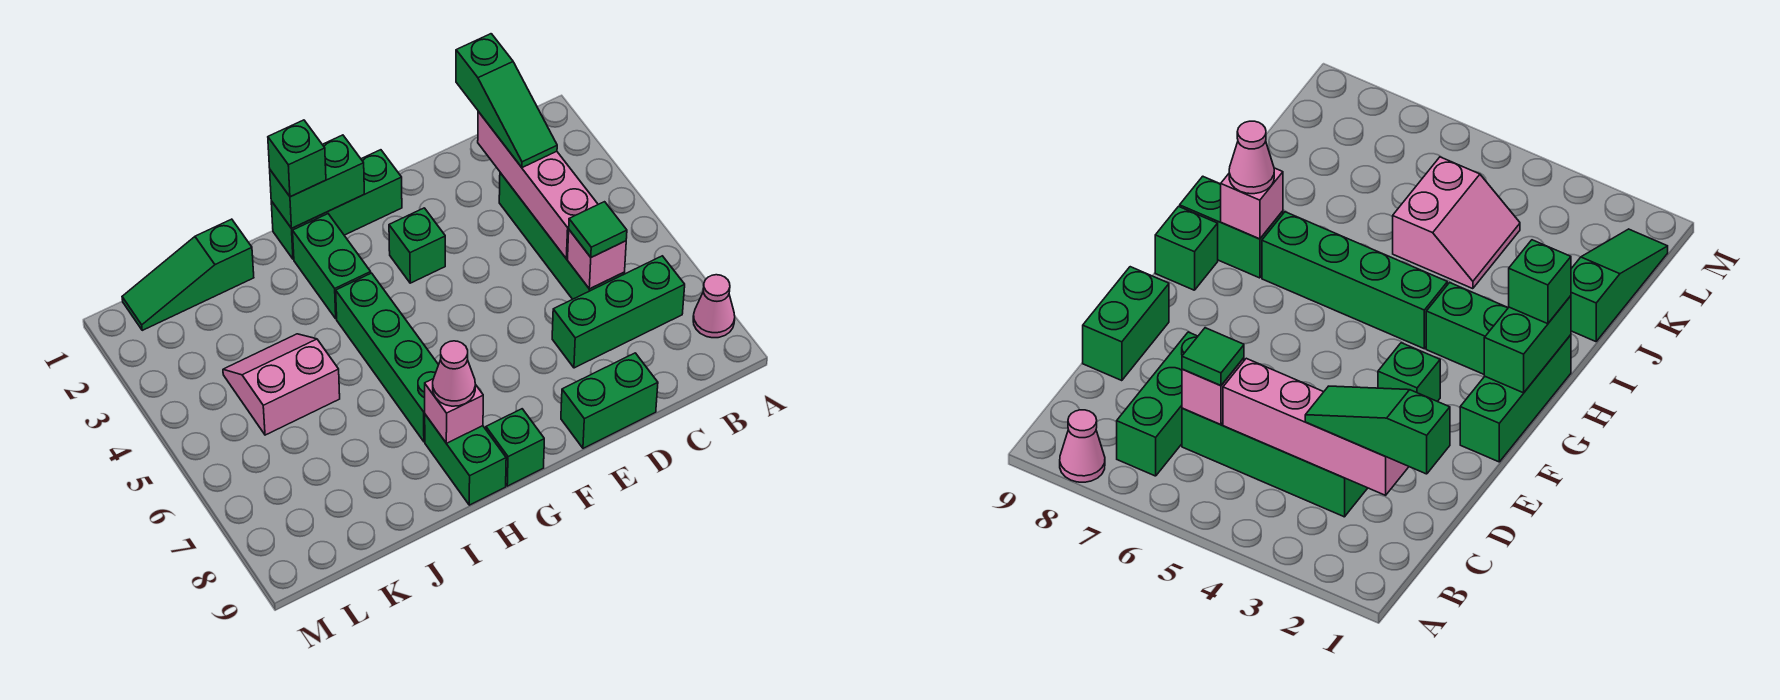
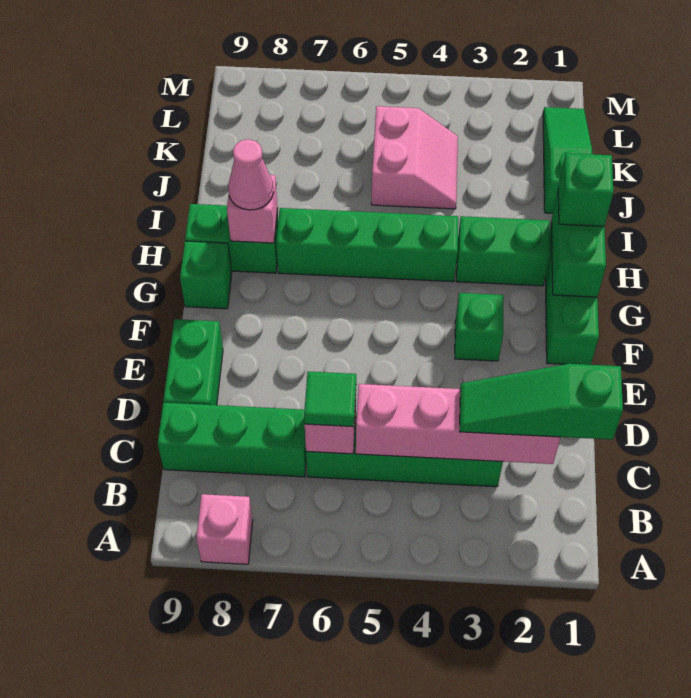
pink 1x1 cone [693,275,735,338] -> pink 1x1 brick [196,494,253,564]
green 1x3 brick [552,256,685,368] -> green 1x3 brick turned to [158,403,306,477]

